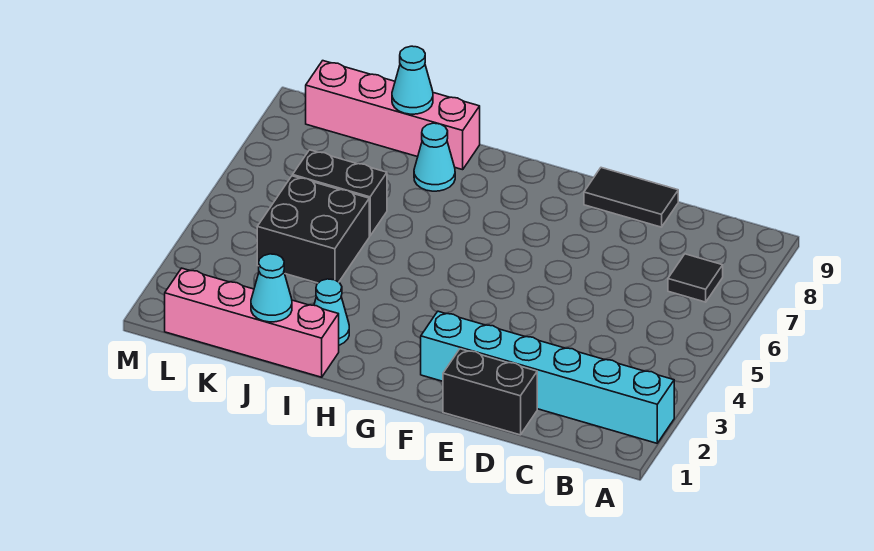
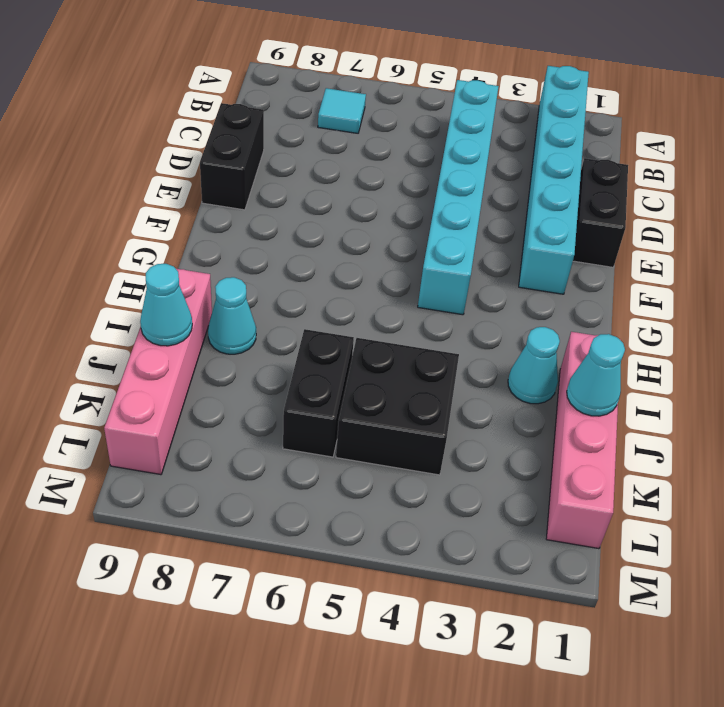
none -> cyan 1x6 brick [418,80,499,315]
black 1x1 tile [668,254,723,302] -> cyan 1x1 tile [318,88,366,133]
black 1x2 tile [584,168,678,227] -> black 1x2 brick [200,103,264,210]

